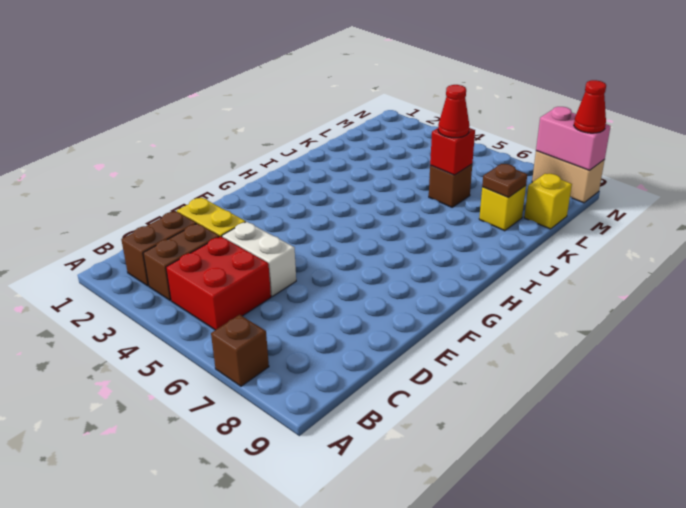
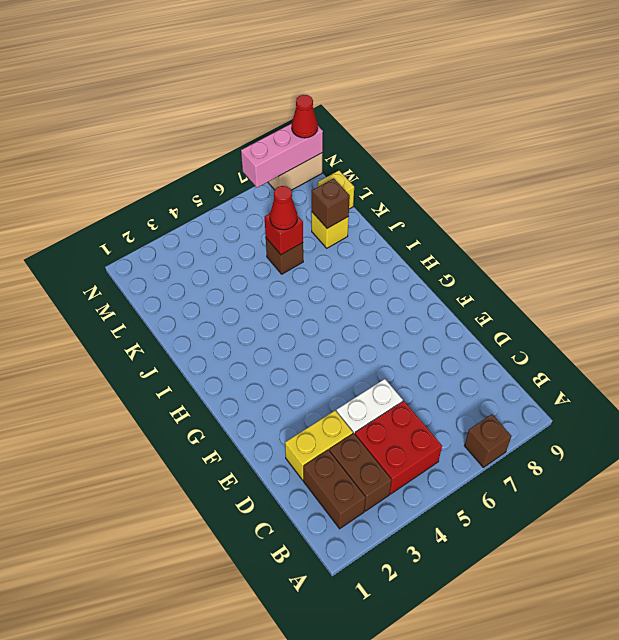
brown 1x1 plate [482,164,527,198] -> brown 1x1 brick [312,178,350,228]
pink 1x2 brick [536,107,611,170] -> pink 1x3 brick [241,124,323,188]

